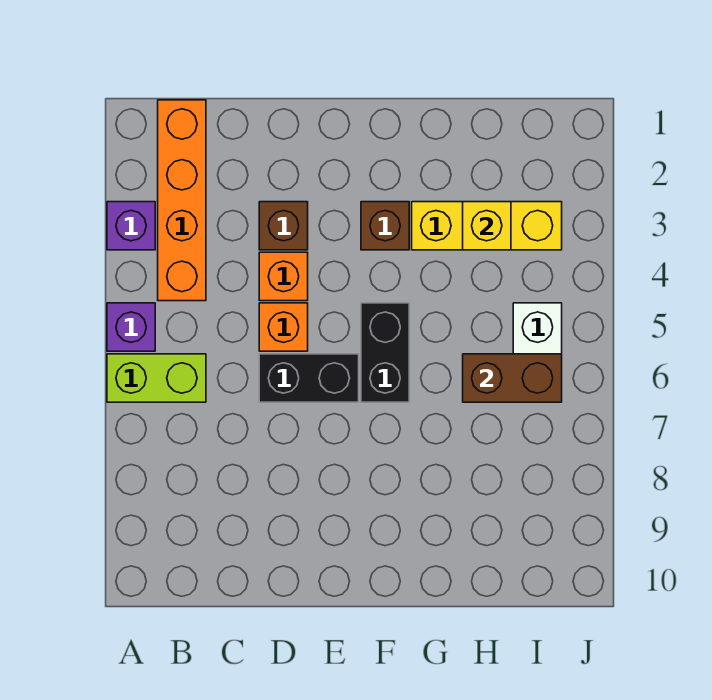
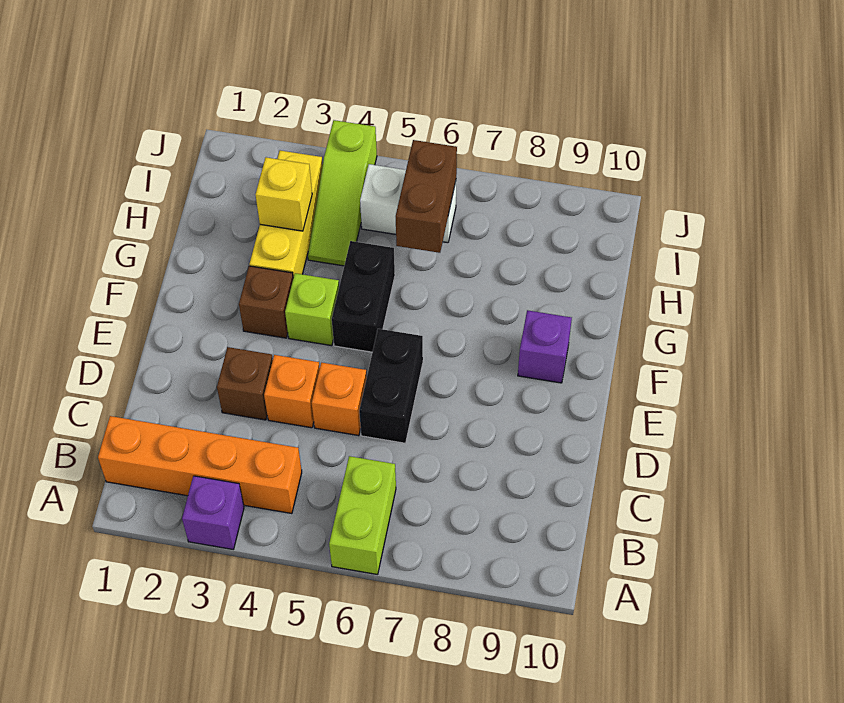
purple 1x1 brick [107,303,155,351] -> purple 1x1 brick moved to [518,310,572,383]
none -> lime 1x1 brick [285,273,339,346]
black 1x2 brick [361,303,409,402] -> black 1x2 brick turned to [332,241,395,352]
none -> lime 1x3 slope [308,120,377,266]

